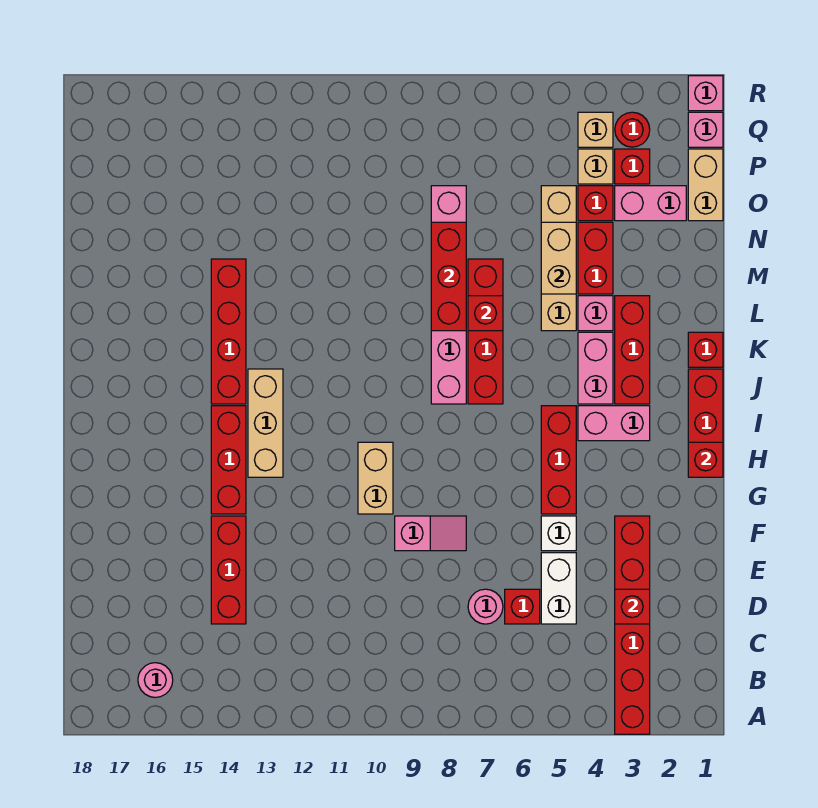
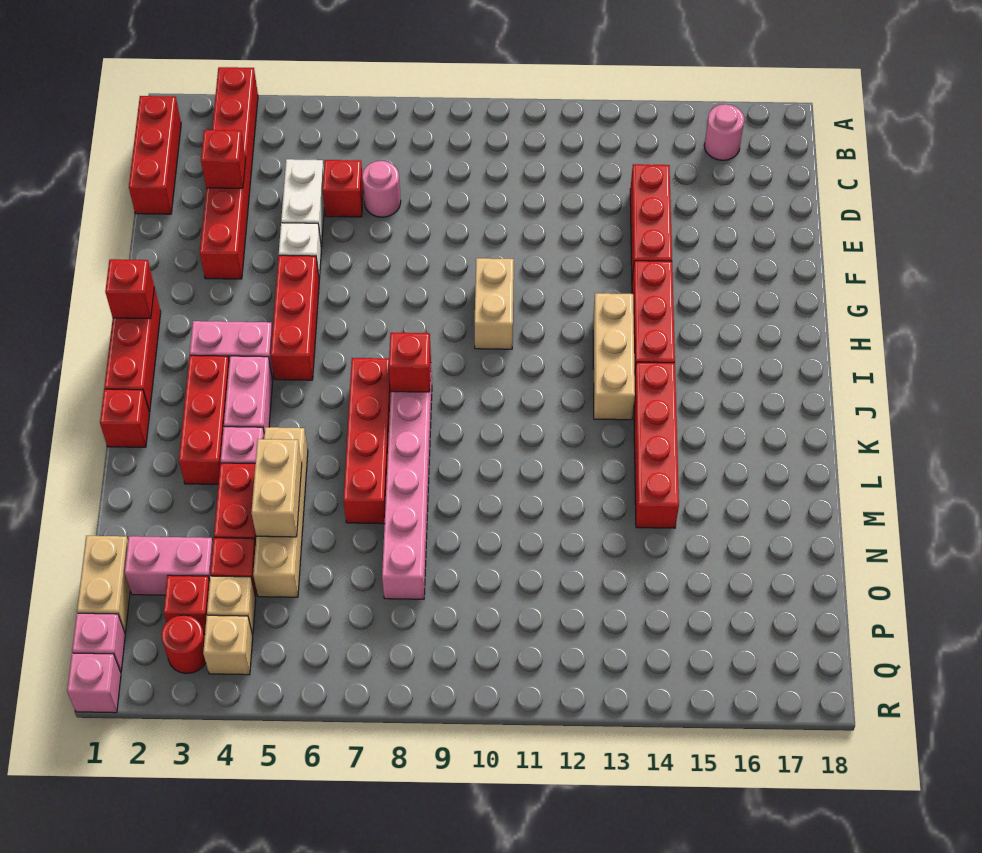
pink 1x2 slope [395,516,466,551] -> none
red 1x1 brick [468,296,503,331] -> red 1x1 brick moved to [389,333,431,392]
red 1x3 brick [431,222,466,331] -> red 1x3 brick moved to [129,96,181,214]

